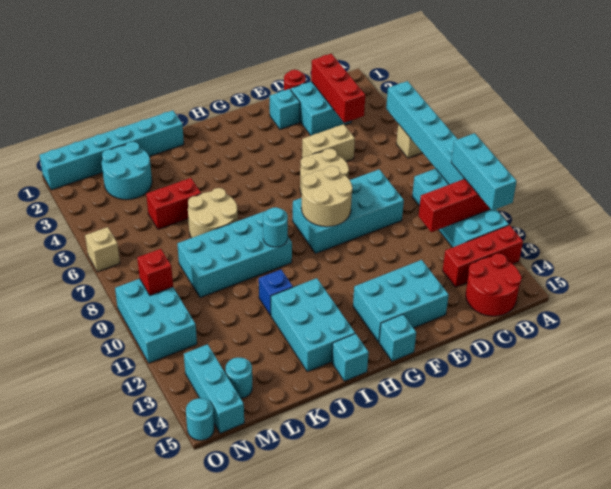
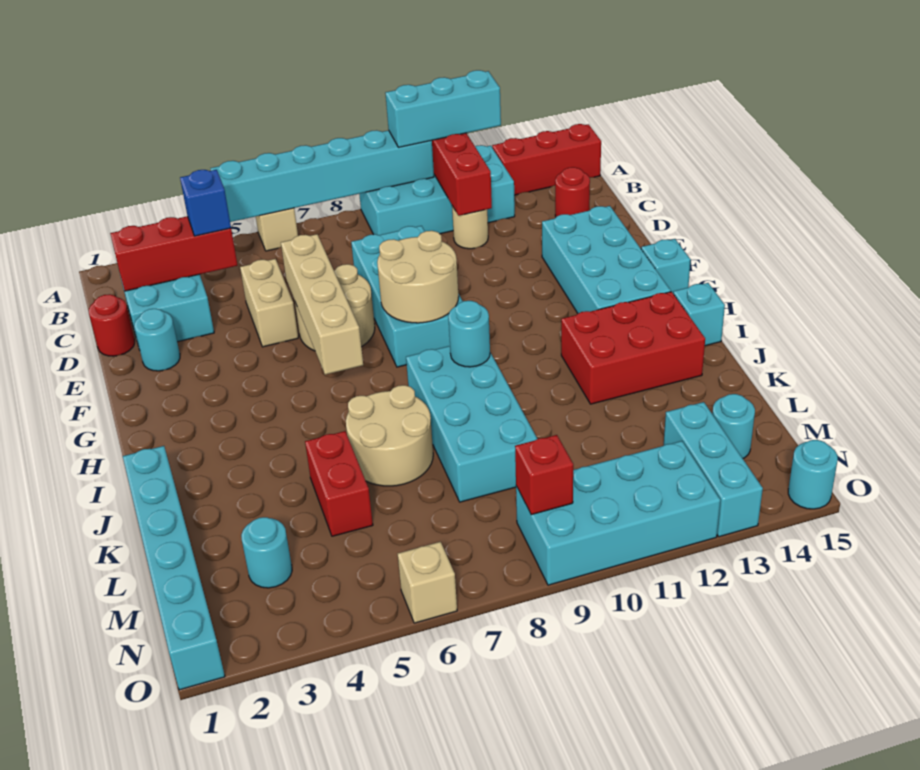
red 1x3 brick [443,225,523,287] -> red 1x3 brick turned to [492,124,601,195]
red 2x2 round brick [466,254,522,316] -> red 1x1 round brick [555,167,590,217]
none -> tan 1x1 round brick [452,206,488,249]
cyan 1x1 brick [270,89,300,129] -> cyan 1x1 round brick [134,309,180,371]
none -> tan 1x4 brick [281,234,363,375]
cyan 2x3 brick [353,260,449,342] -> cyan 2x4 brick [542,206,671,313]
cyan 2x3 brick [271,278,355,372] -> red 2x3 brick [561,292,705,404]
blue 1x1 brick [259,270,293,315] -> blue 1x1 brick moved to [180,170,231,236]
cyan 2x2 round brick [102,142,152,200] -> cyan 1x1 round brick [241,517,292,588]
cyan 2x3 brick [115,279,197,363] -> cyan 2x4 brick [516,441,720,585]
cyan 1x3 brick [184,344,244,433] -> cyan 1x3 brick turned to [664,402,763,537]

